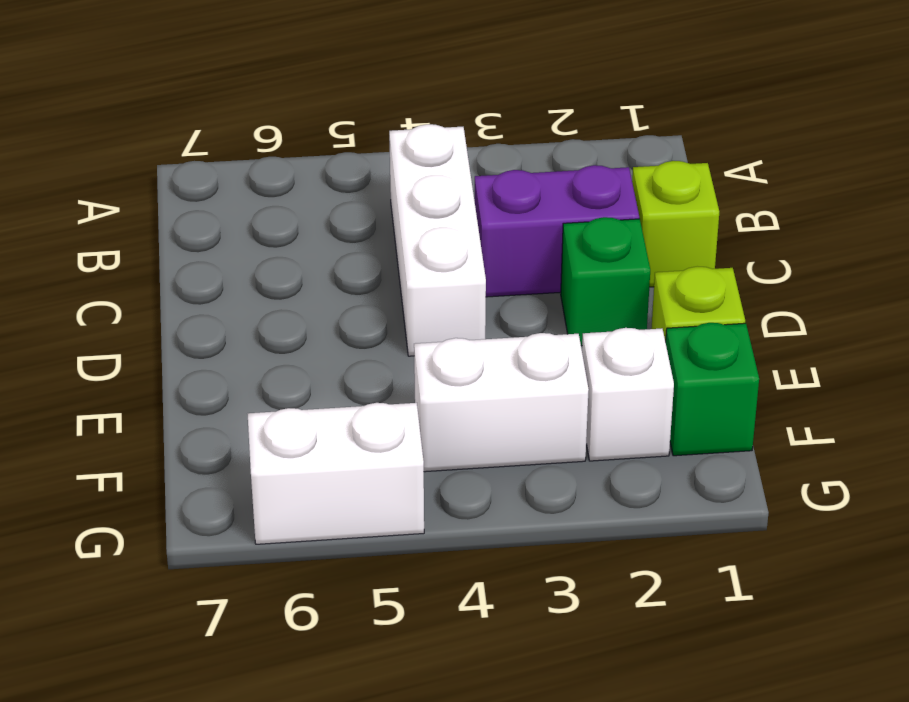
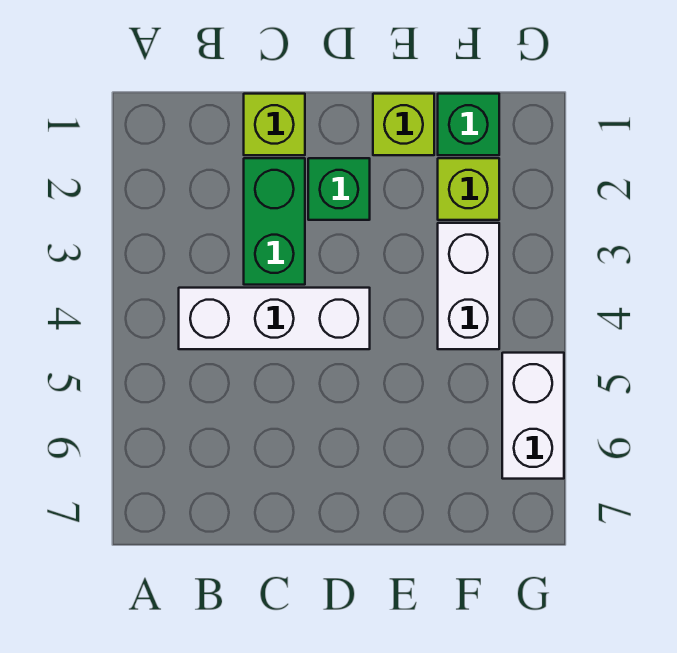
purple 1x2 brick [475,165,639,297] -> green 1x2 brick [244,158,305,285]
white 1x1 brick [582,328,674,461] -> lime 1x1 brick [438,158,499,220]

